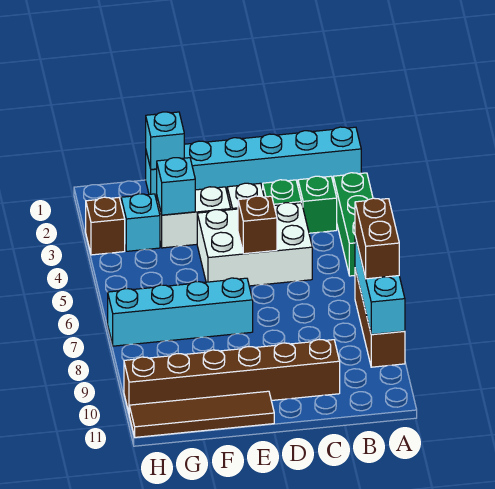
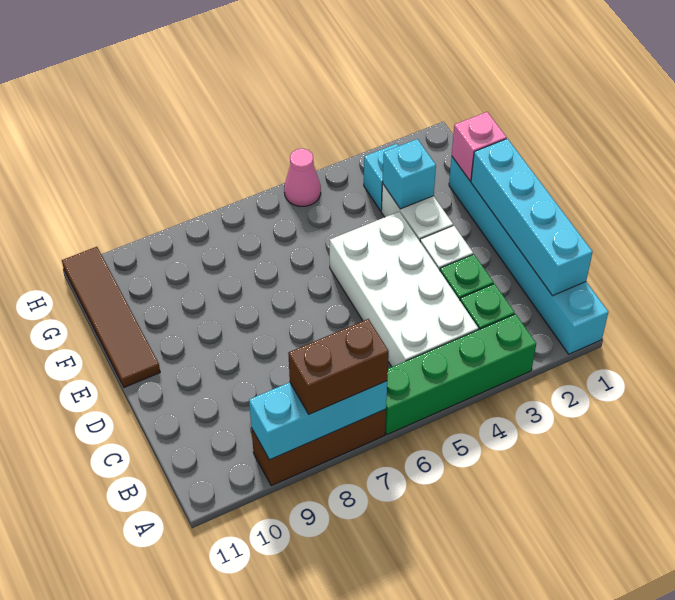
green 1x3 brick [333,173,373,276] -> green 1x4 brick [385,314,536,435]
white 2x3 brick [197,203,312,286] -> white 2x4 brick [330,212,478,367]
brown 1x6 brick [124,339,340,412] -> none
brown 1x1 brick [238,196,277,254] -> none
cyan 1x4 brick [108,278,253,346] -> cyan 1x4 brick moved to [471,139,593,296]
cyan 1x1 brick [146,112,184,169] -> pink 1x1 brick [452,112,506,181]
brown 1x1 brick [86,197,125,255] -> none
none -> pink 1x1 cone [284,149,321,206]

